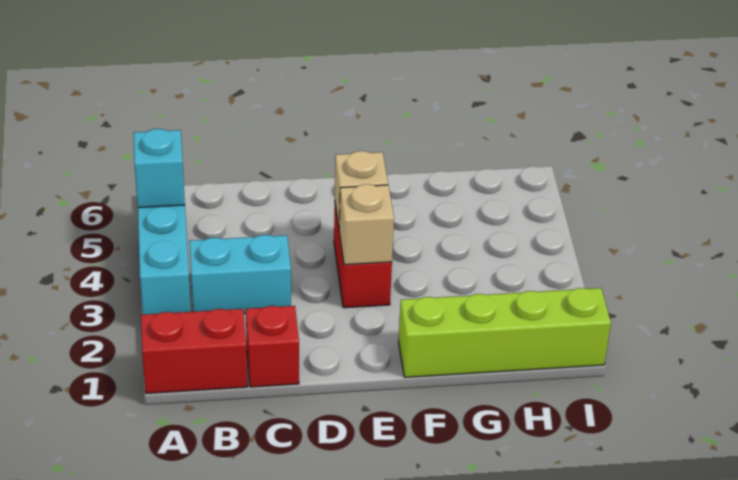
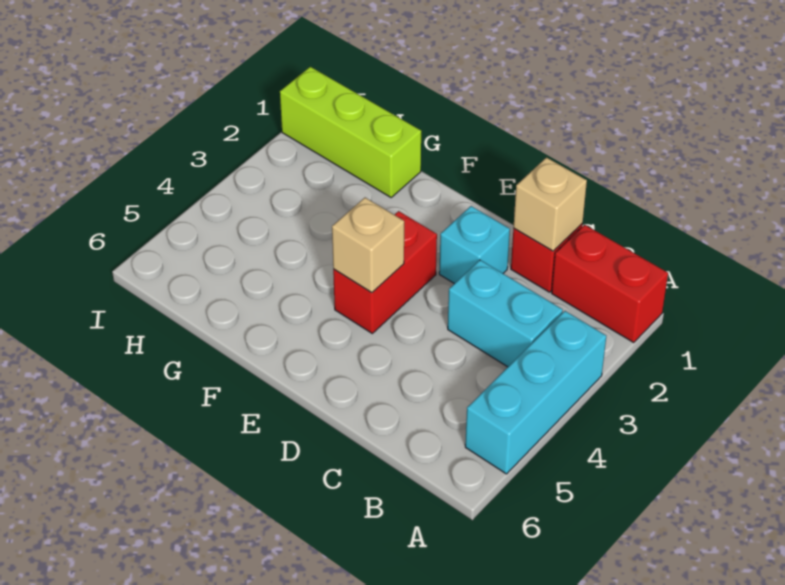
cyan 1x1 brick [134,129,185,208] -> cyan 1x1 brick moved to [439,206,510,284]
tan 1x1 brick [339,184,394,265] -> tan 1x1 brick moved to [513,158,587,251]
lime 1x4 brick [399,288,611,377] -> lime 1x3 brick [280,67,421,197]

